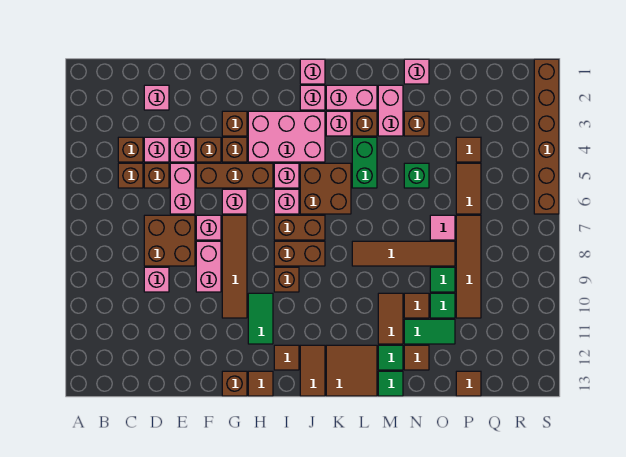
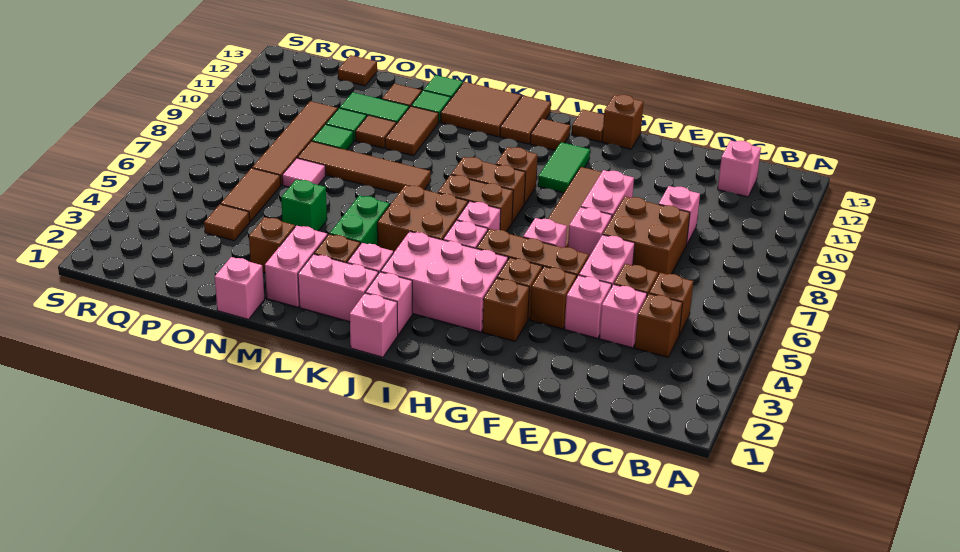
pink 1x1 brick [144,85,169,110] -> pink 1x1 brick moved to [718,140,761,197]
brown 1x6 brick [534,59,559,214] -> none

